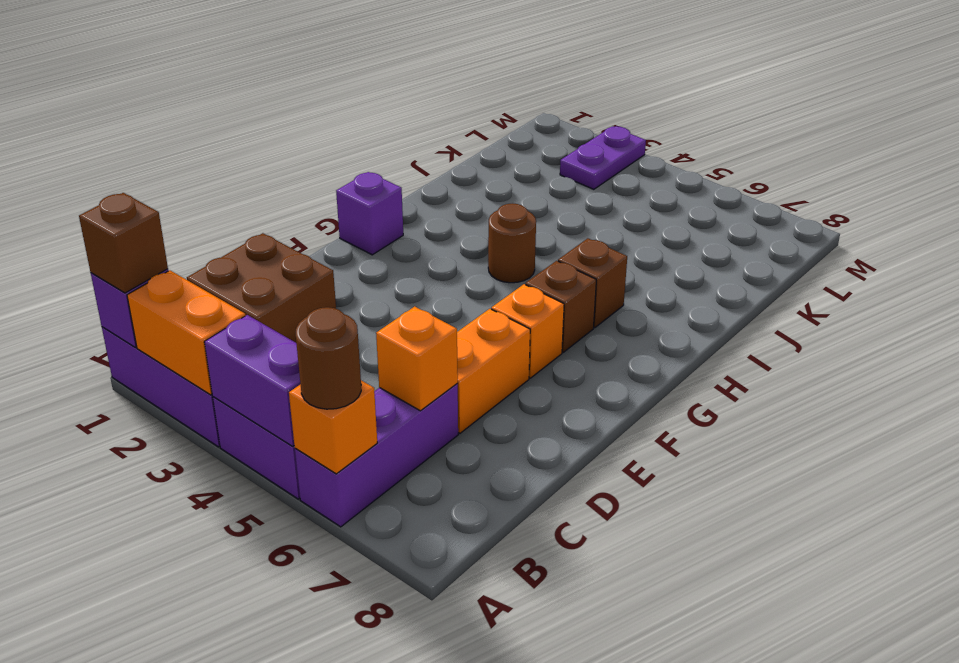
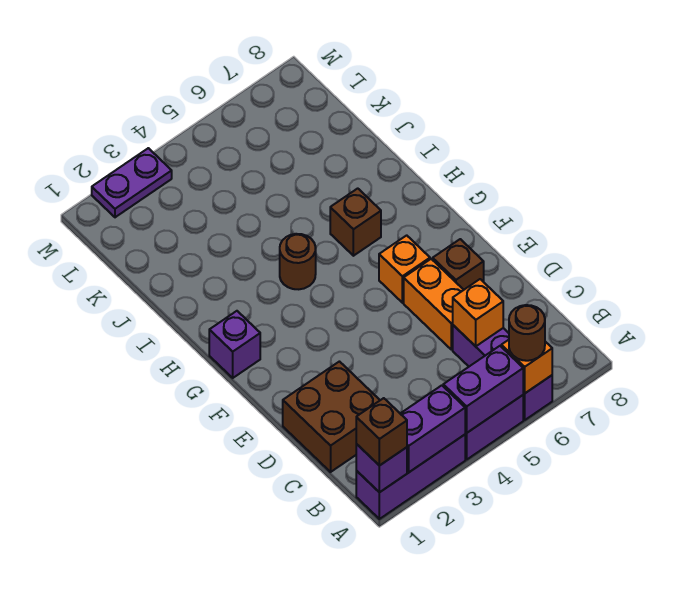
orange 1x2 brick [127,270,246,395] -> purple 1x2 brick [400,385,465,472]
brown 1x1 brick [526,261,596,352] -> brown 1x1 brick moved to [433,239,484,290]
purple 1x2 plate [560,126,646,189] -> purple 1x2 plate turned to [92,148,172,217]

